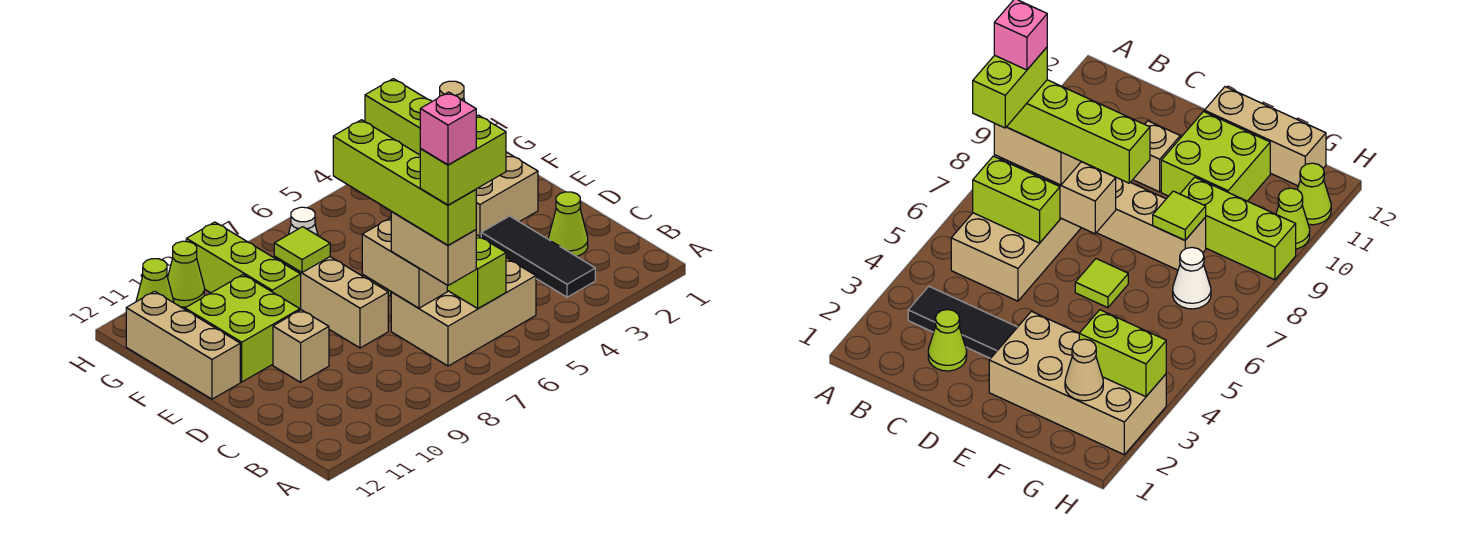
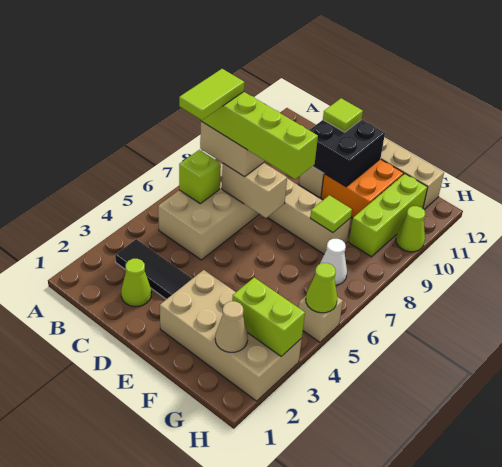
lime 1x2 brick [447,235,506,309] -> lime 1x1 brick [179,150,221,204]
lime 1x2 brick [420,115,506,205] -> lime 1x2 tile [179,69,245,120]
pink 1x1 brick [420,92,476,165] -> none
none -> black 2x2 brick [310,120,385,187]
lime 1x1 tile [1075,259,1128,308] -> lime 1x1 tile moved to [323,98,363,132]
lime 2x2 brick [185,275,300,382] -> orange 2x2 brick [321,159,404,218]
lime 1x3 brick [186,222,301,310] -> lime 1x3 brick turned to [349,174,428,257]
none -> tan 1x1 brick [299,296,343,342]
lime 1x1 cone [136,259,174,303] -> lime 1x1 cone moved to [306,263,337,313]

